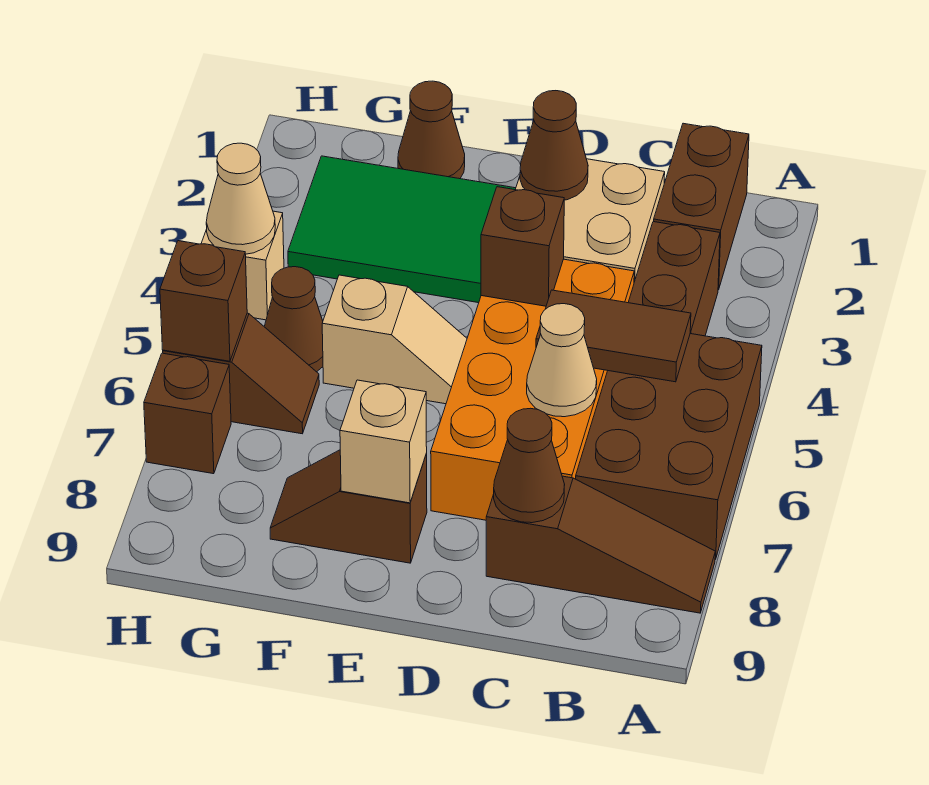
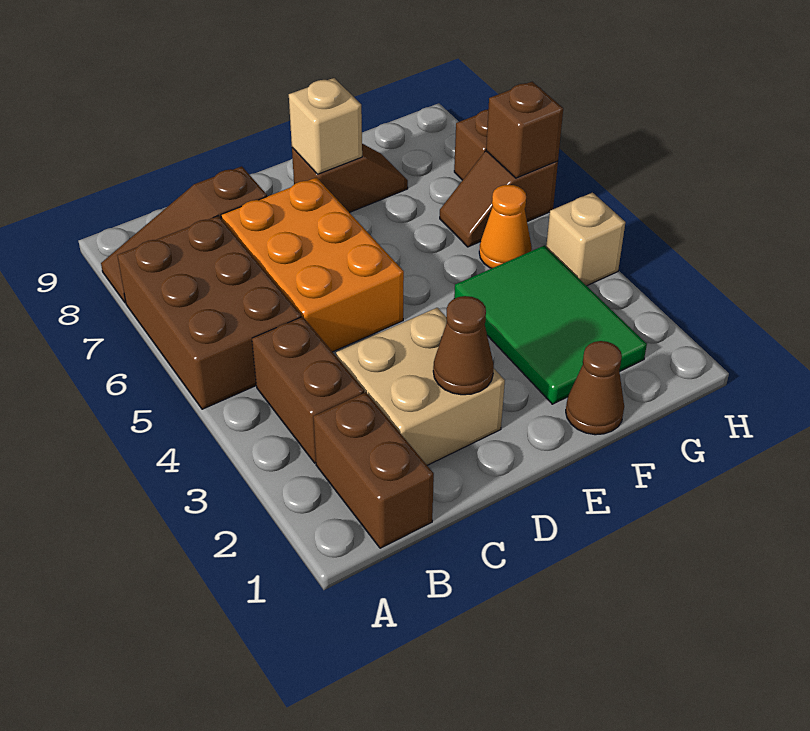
brown 1x2 tile [536,290,691,382] -> none
orange 2x4 brick [431,259,634,520] -> orange 2x3 brick [221,177,404,352]
tan 1x1 cone [527,304,597,417] -> none
brown 1x1 cone [494,408,565,523] -> none
brown 1x1 brick [481,187,564,306] -> none
green 2x3 tile [288,156,516,303] -> green 2x3 tile turned to [454,245,647,404]
tan 1x2 slope [322,275,467,404] -> none
brown 1x1 cone [264,267,323,372] -> orange 1x1 cone [479,185,532,268]
tan 1x1 cone [206,143,275,254] -> none

